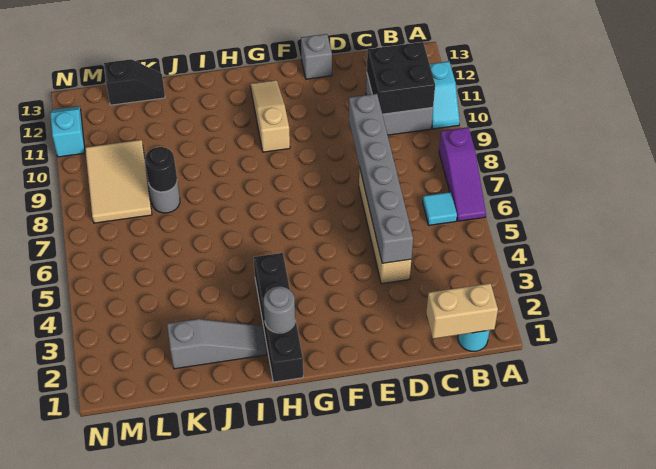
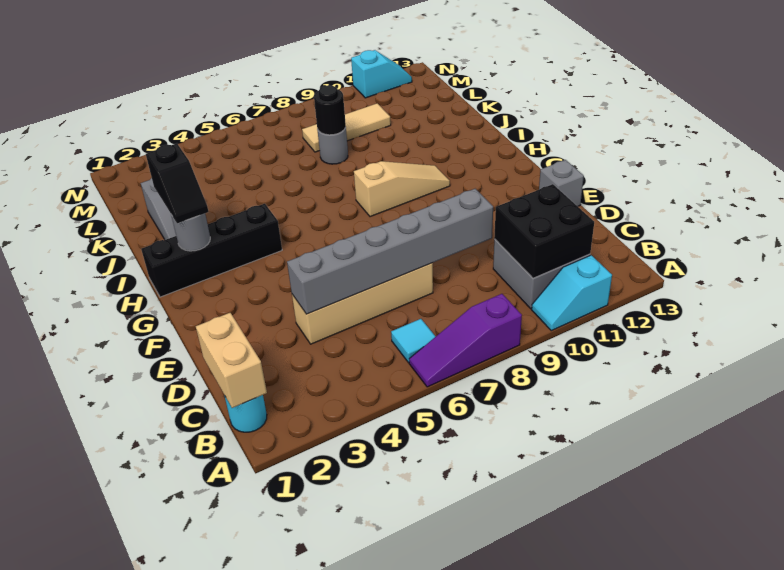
tan 1x3 slope [250,80,290,152] -> tan 1x3 slope moved to [354,161,450,217]
black 1x2 slope [104,59,165,105] -> black 1x2 slope moved to [146,143,209,223]
tan 2x3 tile [85,140,152,223] -> tan 1x3 tile [302,103,391,152]

